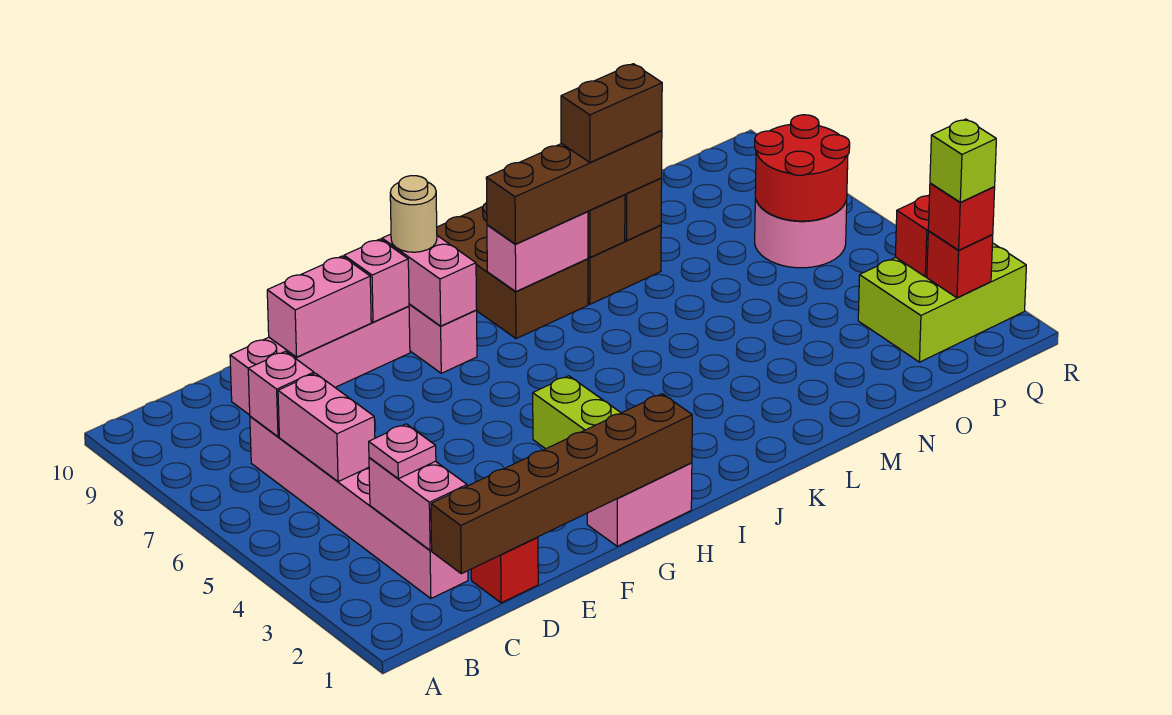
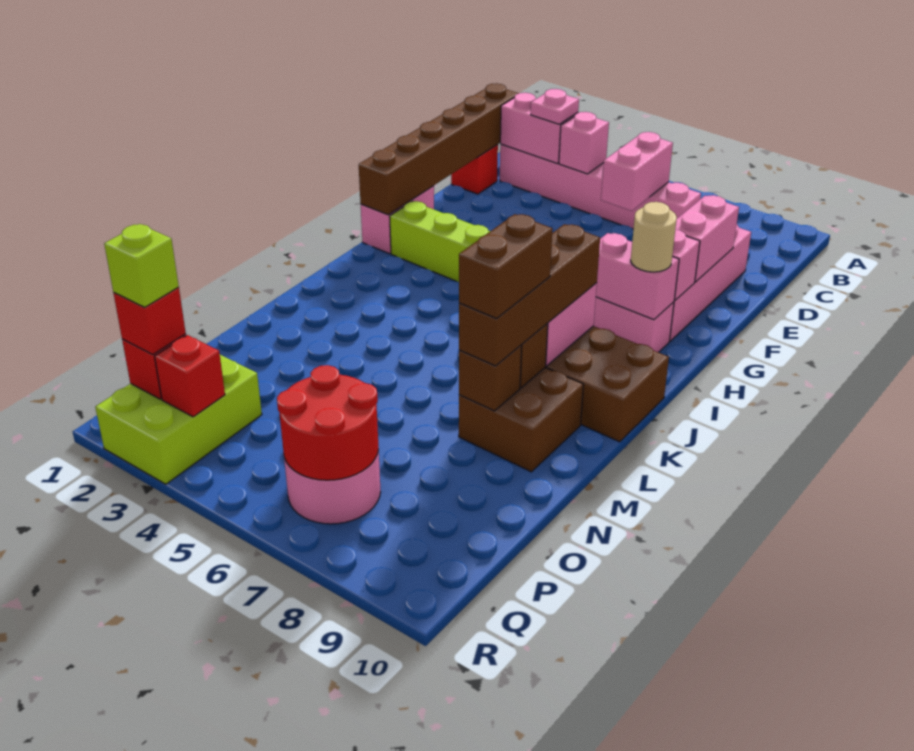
pink 1x2 brick [278,373,375,482] -> pink 1x2 brick turned to [601,132,673,211]
pink 1x1 brick [248,351,314,437] -> pink 1x1 brick moved to [559,112,609,174]

